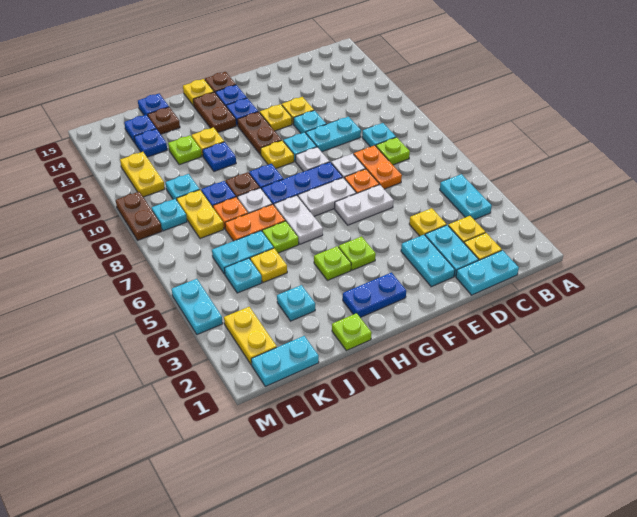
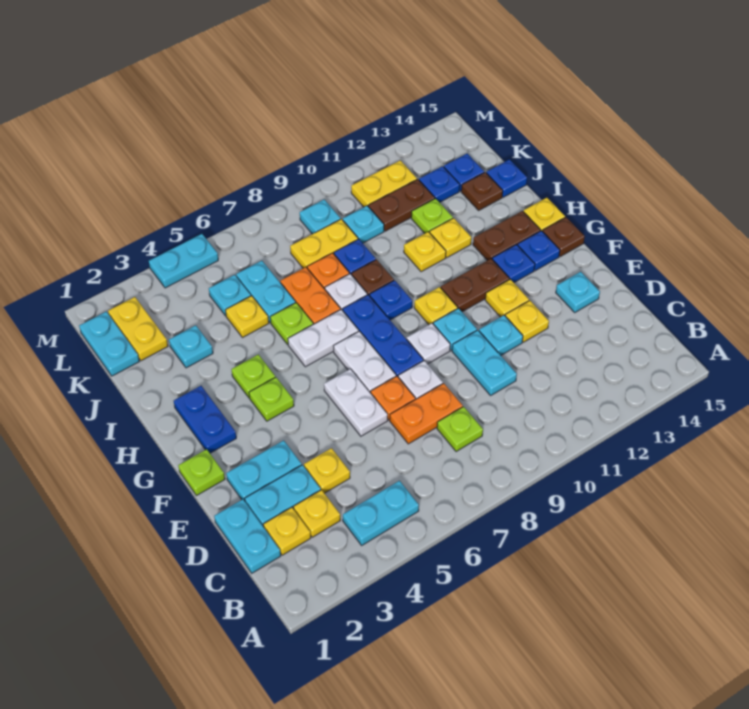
cyan 1x1 plate [362,123,396,147] -> cyan 1x1 plate moved to [556,272,600,312]
lime 1x1 plate [332,313,372,351] -> lime 1x1 plate moved to [178,449,225,496]
blue 1x1 plate [203,142,236,171] -> yellow 1x1 plate [404,232,446,272]
yellow 1x2 plate [224,307,277,365] -> yellow 1x2 plate turned to [108,297,168,361]
brown 1x2 plate [116,192,162,240] -> brown 1x2 plate moved to [368,179,435,231]

